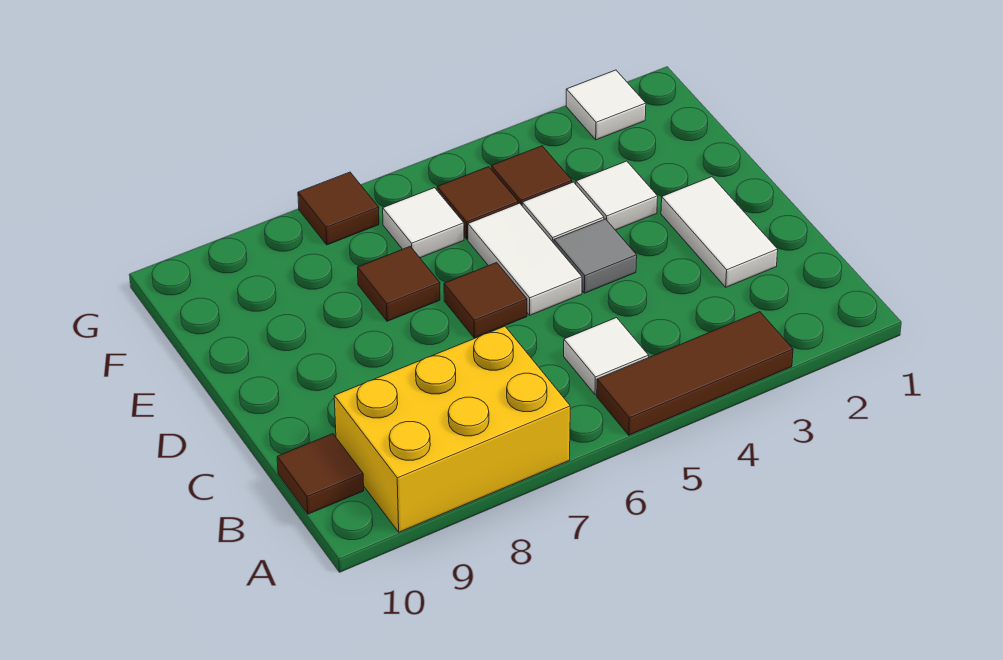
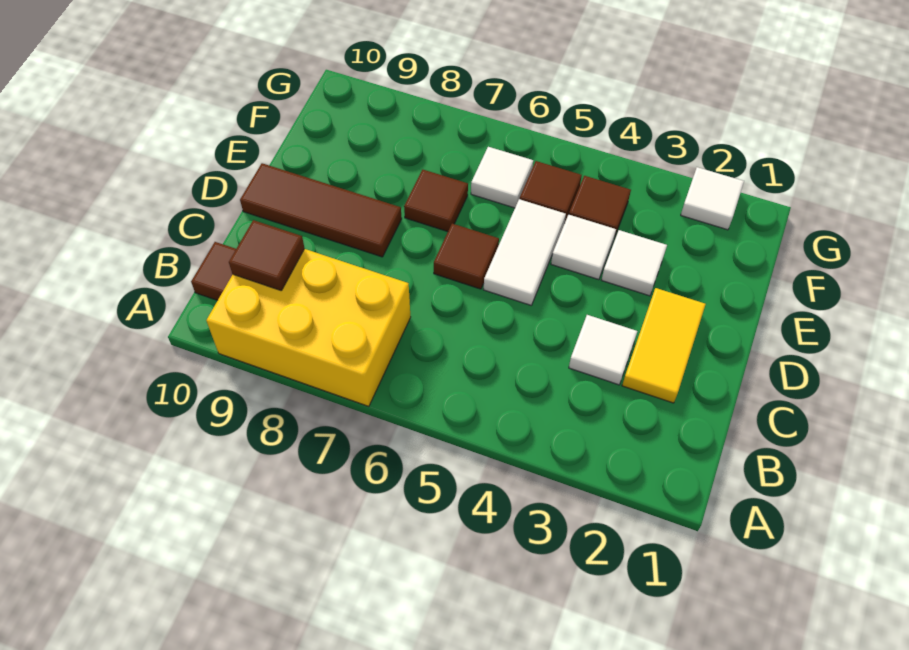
brown 1x3 tile [597,312,793,435] -> brown 1x3 tile moved to [240,163,402,257]
white 1x1 tile [564,318,649,395] -> white 1x1 tile moved to [569,315,637,385]
white 1x2 tile [661,177,778,287] -> yellow 1x2 tile [622,288,706,403]
grey 1x1 tile [554,219,637,293] -> none
brown 1x1 tile [298,172,379,245] -> brown 1x1 tile moved to [229,220,305,290]

